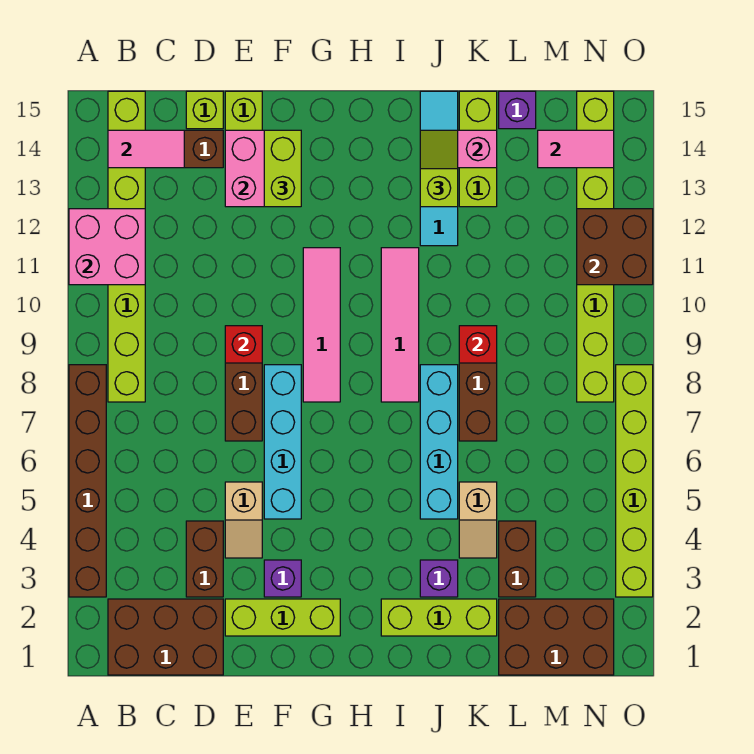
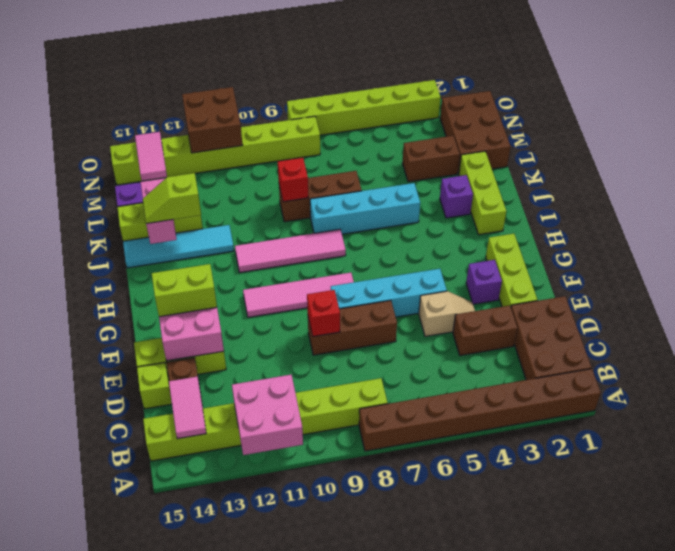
brown 1x6 brick [69,365,106,597] -> brown 1x8 brick [359,369,601,451]
tan 1x2 slope [459,482,497,558] -> none

